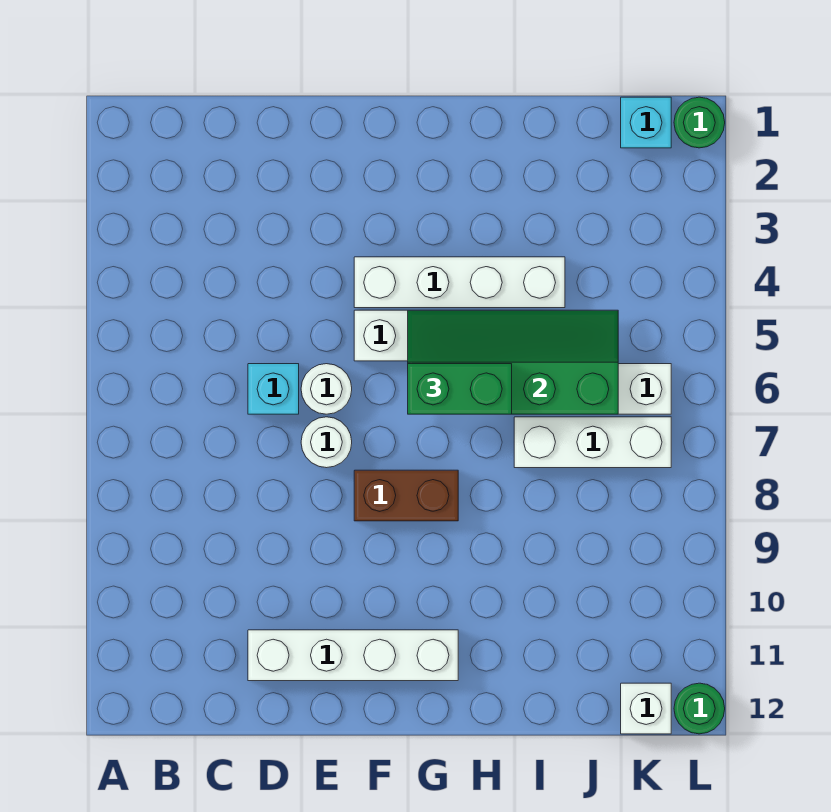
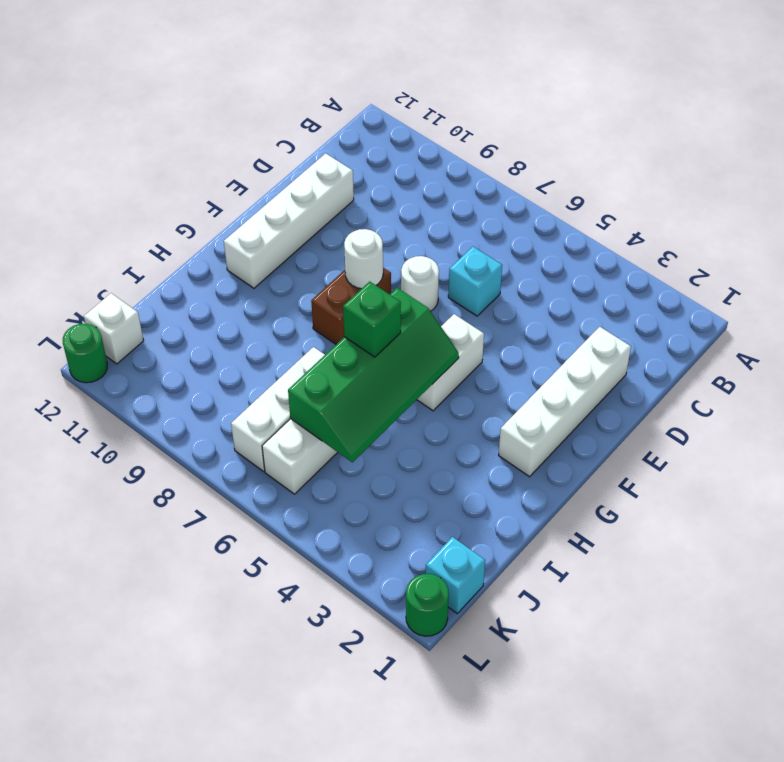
white 1x1 round brick [301,364,352,414] -> white 1x1 round brick moved to [344,229,383,289]
white 1x4 brick [354,257,565,308] -> white 1x4 brick moved to [498,327,631,477]
green 1x2 brick [408,364,512,414] -> green 1x1 brick [343,281,401,357]

